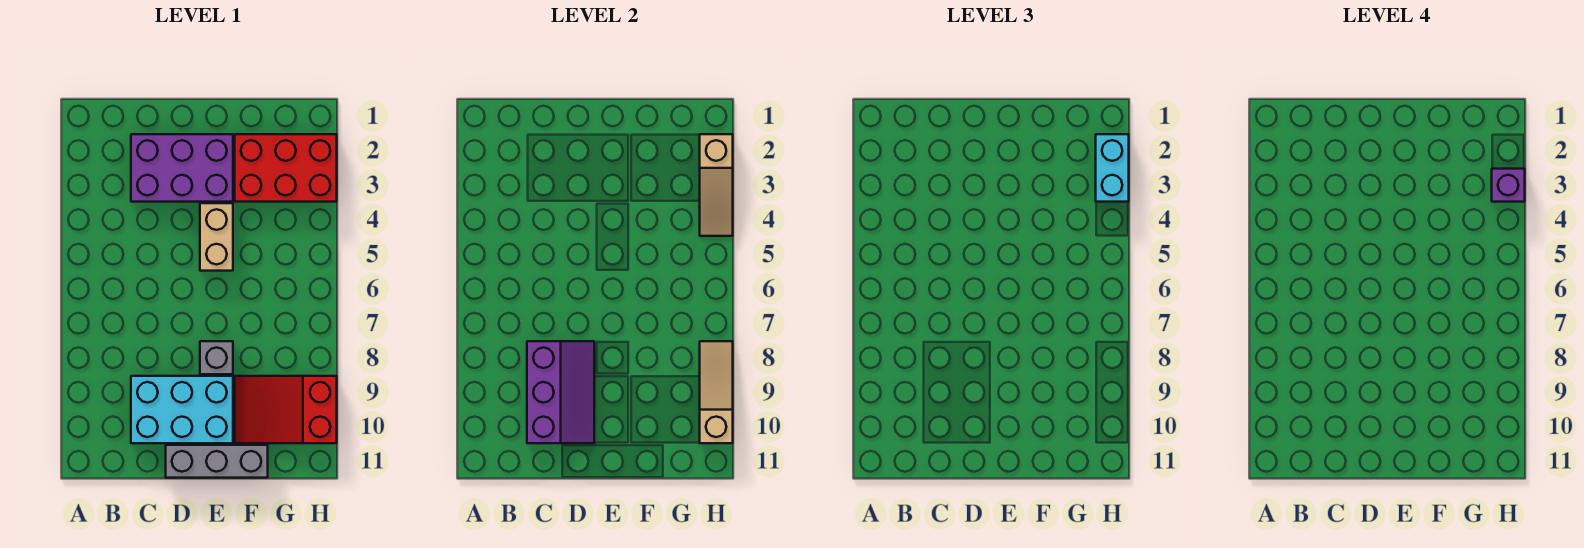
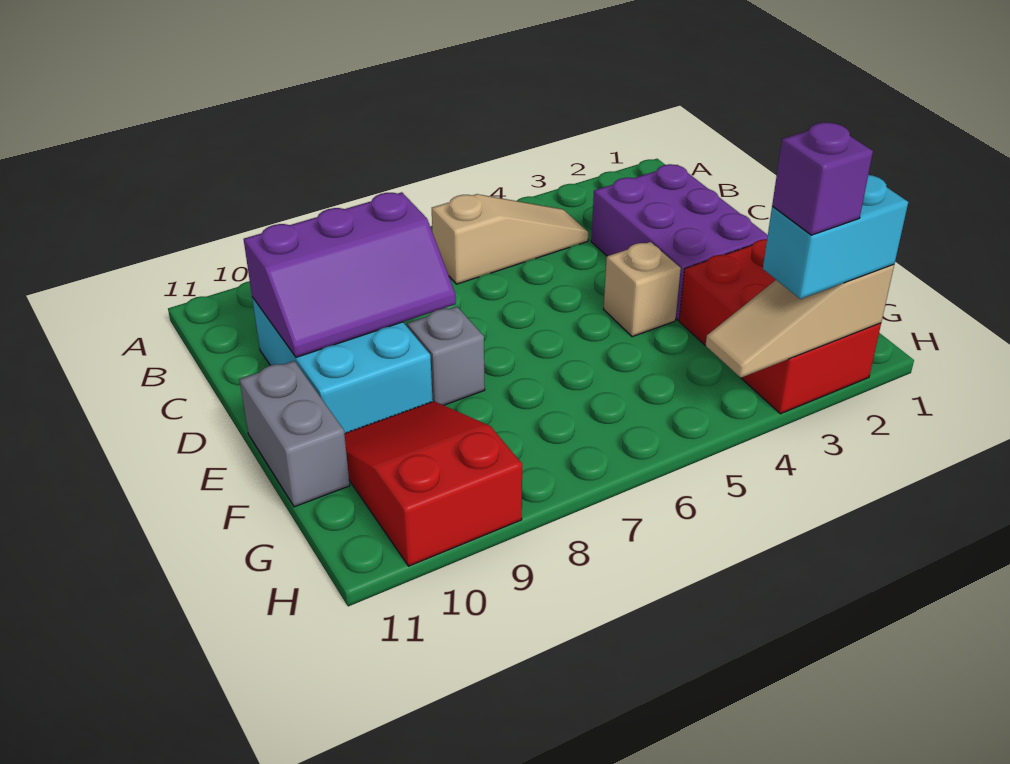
grey 1x3 brick [166,445,268,478] -> grey 1x2 brick [239,361,350,507]
tan 1x2 brick [200,203,233,271] -> tan 1x1 brick [604,242,681,337]
tan 1x3 slope [700,341,733,443] -> tan 1x3 slope moved to [432,194,588,284]

